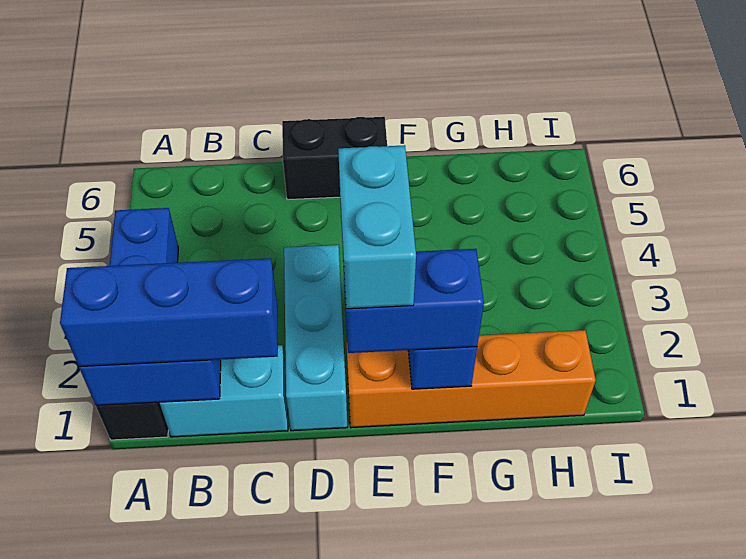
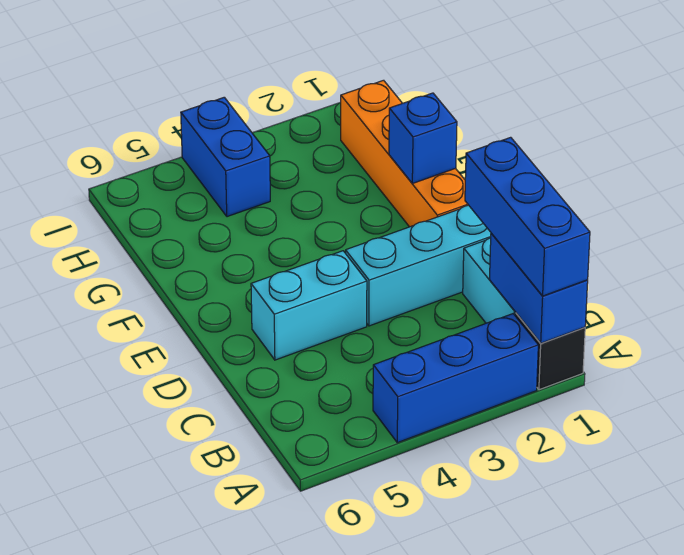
black 1x2 brick [282,117,387,200] -> none
blue 1x2 brick [343,249,484,353] -> blue 1x2 brick moved to [181,97,270,217]
cyan 1x2 brick [338,145,416,309] -> cyan 1x2 brick moved to [251,251,367,360]

